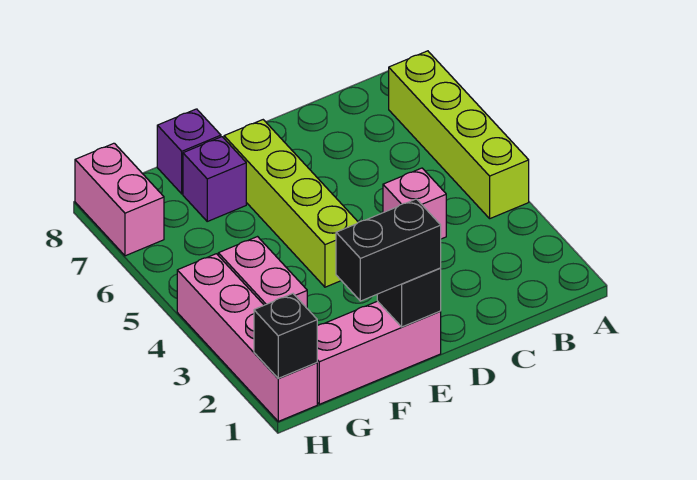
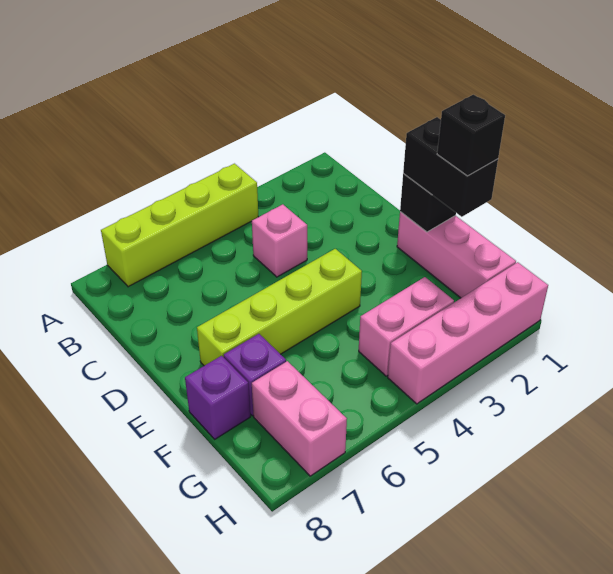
black 1x1 brick [254,294,317,378] -> black 1x1 brick moved to [437,95,505,176]
pink 1x2 brick [75,143,164,256] -> pink 1x2 brick turned to [252,361,347,476]

